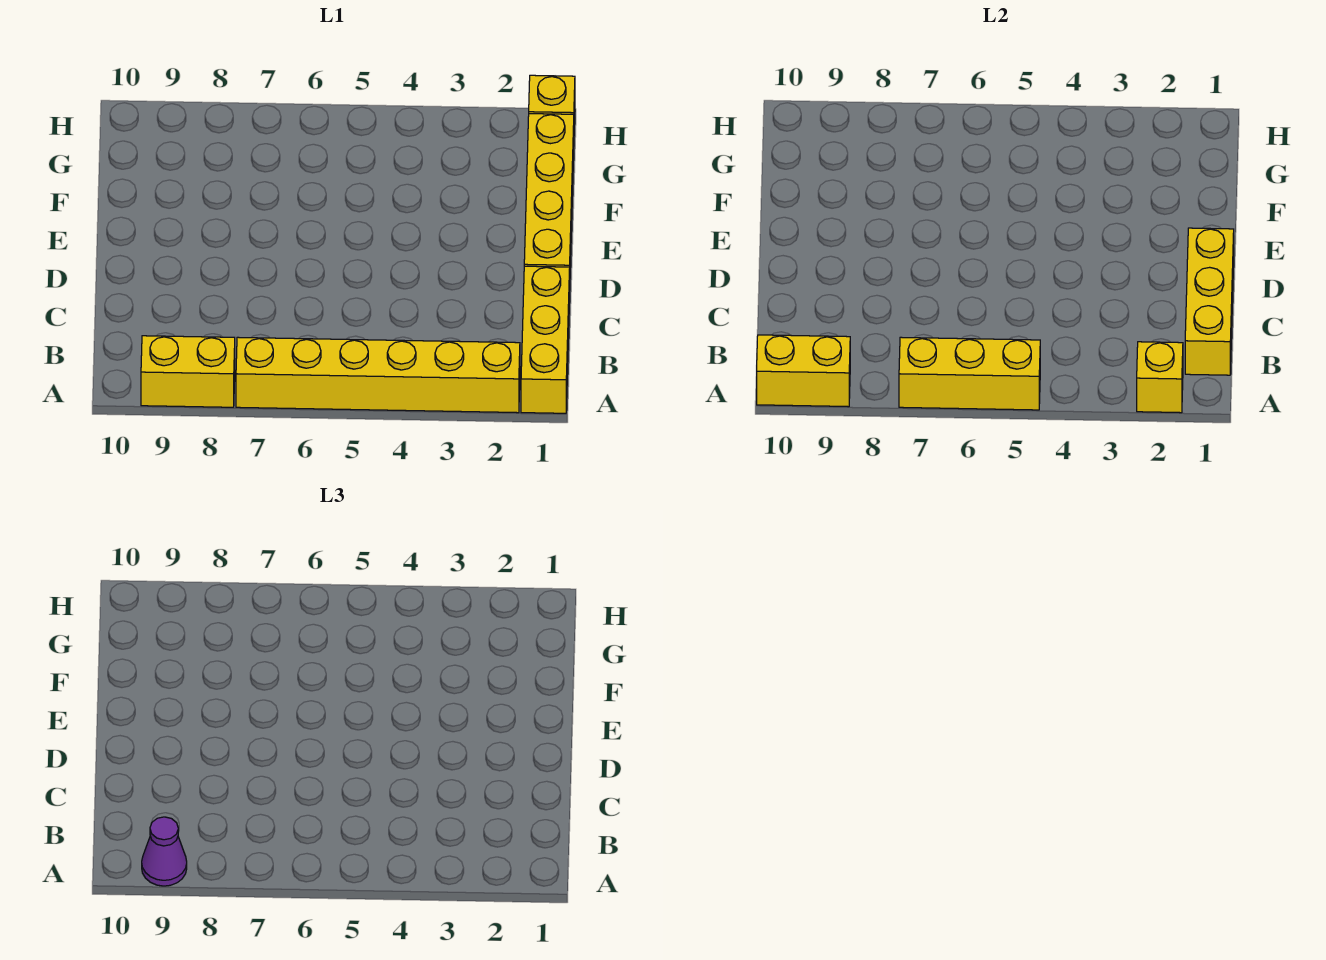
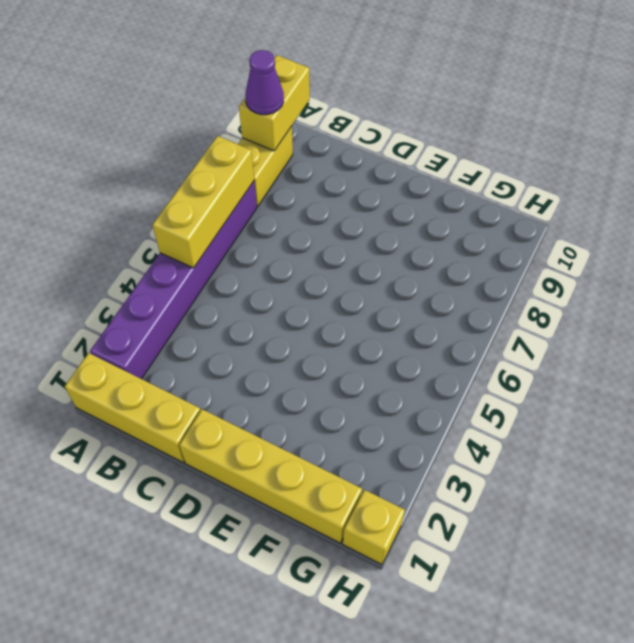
yellow 1x6 brick [236,337,520,413] -> purple 1x6 brick [90,181,257,379]
yellow 1x1 brick [1137,342,1183,413] -> none
yellow 1x3 brick [1185,228,1234,375] -> none

